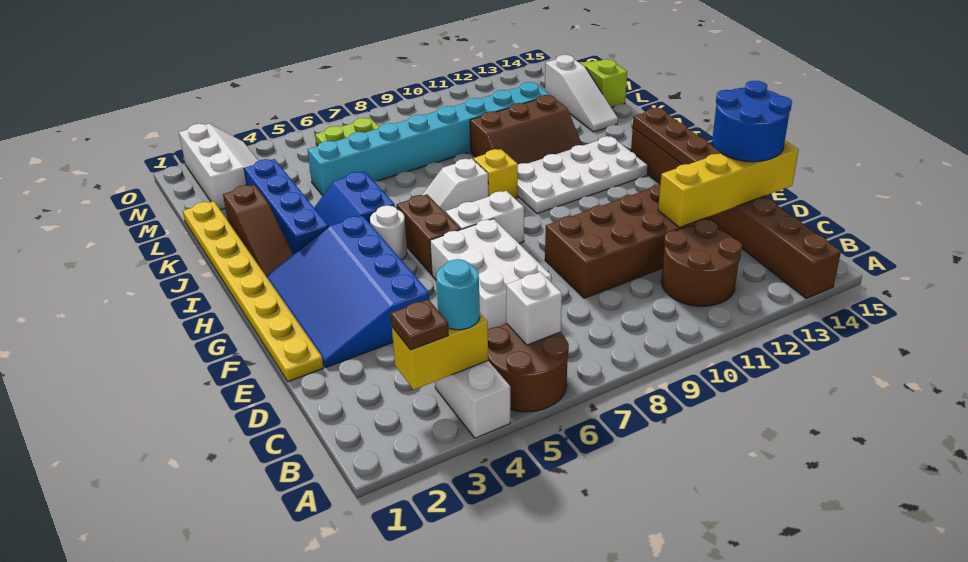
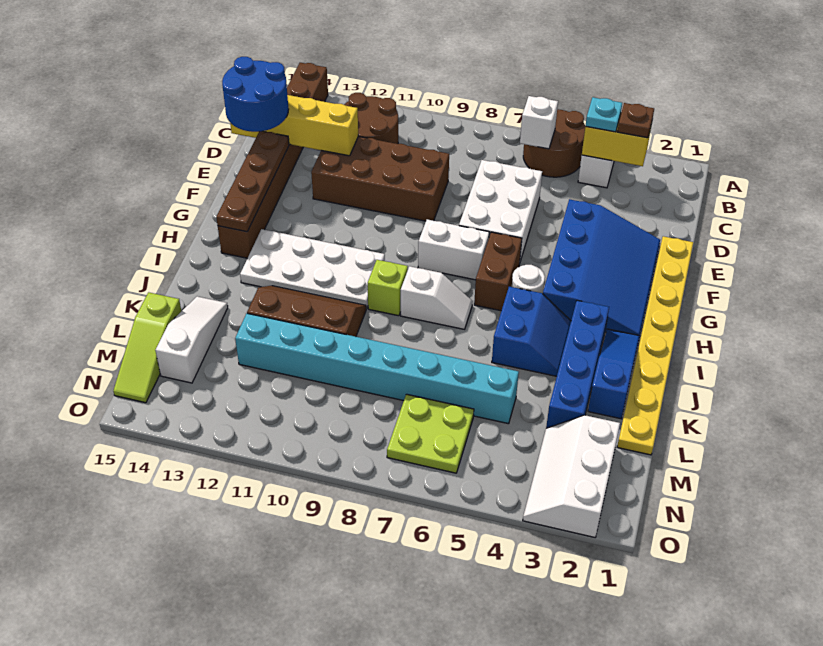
cyan 1x1 round brick [436,259,480,330] -> cyan 1x1 plate [586,97,622,132]
brown 1x3 slope [223,185,293,277] -> blue 1x3 slope [588,329,639,419]
yellow 1x1 brick [473,149,518,199] -> lime 1x1 brick [368,260,408,316]

